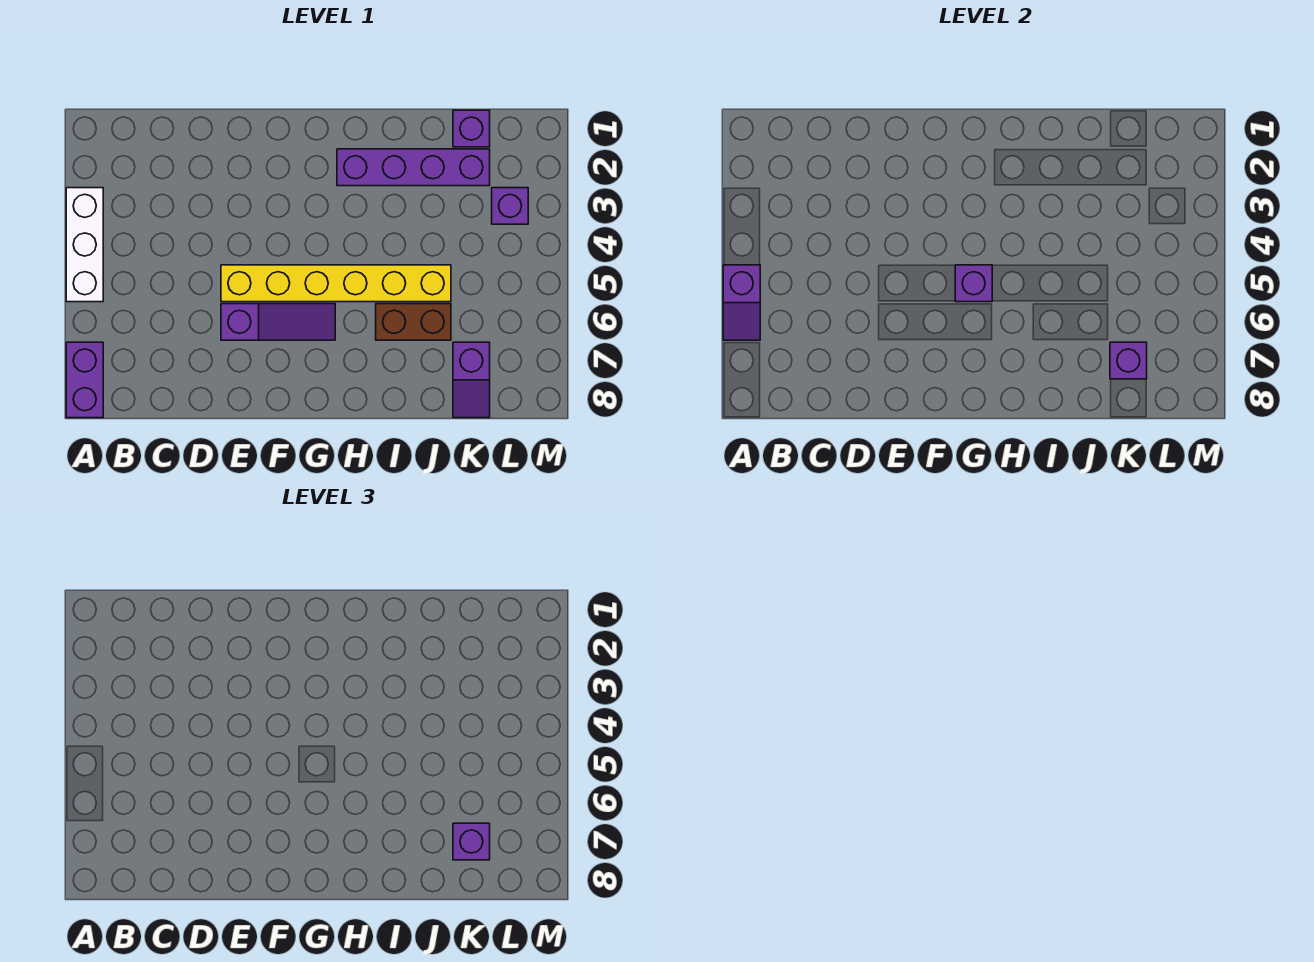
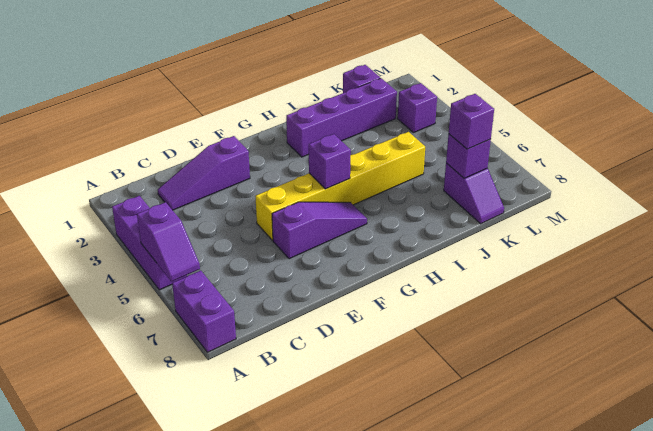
white 1x3 brick [66,188,103,302] -> purple 1x3 brick [112,196,187,290]
none -> purple 1x3 slope [158,136,250,210]
brown 1x2 brick [376,304,451,340] -> none

